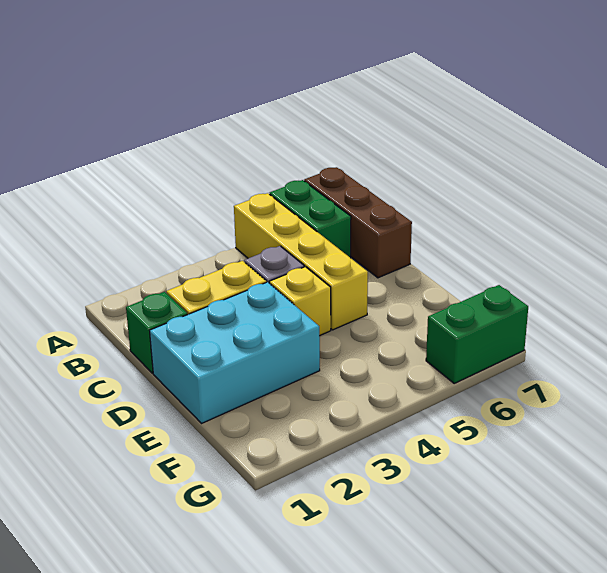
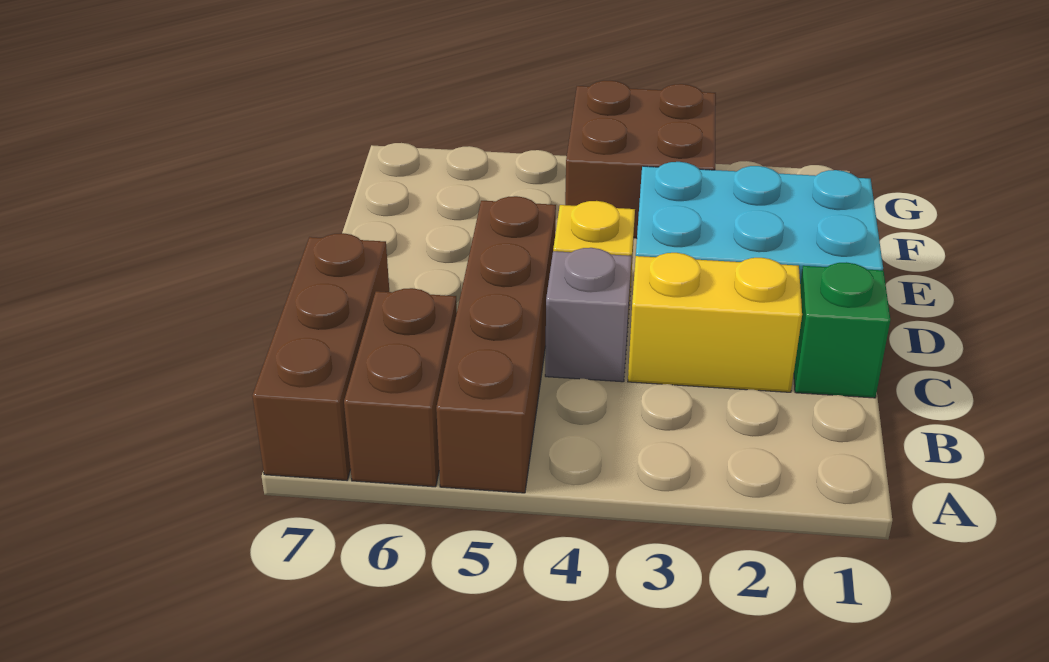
yellow 1x4 brick [234,193,368,330] -> brown 1x4 brick [436,196,556,493]
green 1x2 brick [270,180,351,258] -> brown 1x2 brick [344,288,457,487]
none -> brown 2x2 brick [565,81,716,238]
green 1x2 brick [426,285,528,383] -> none

